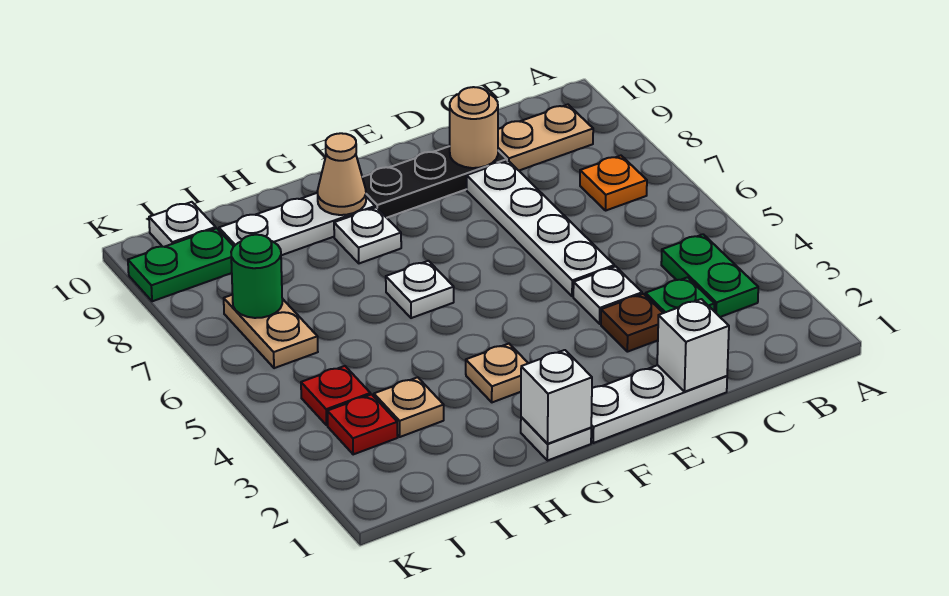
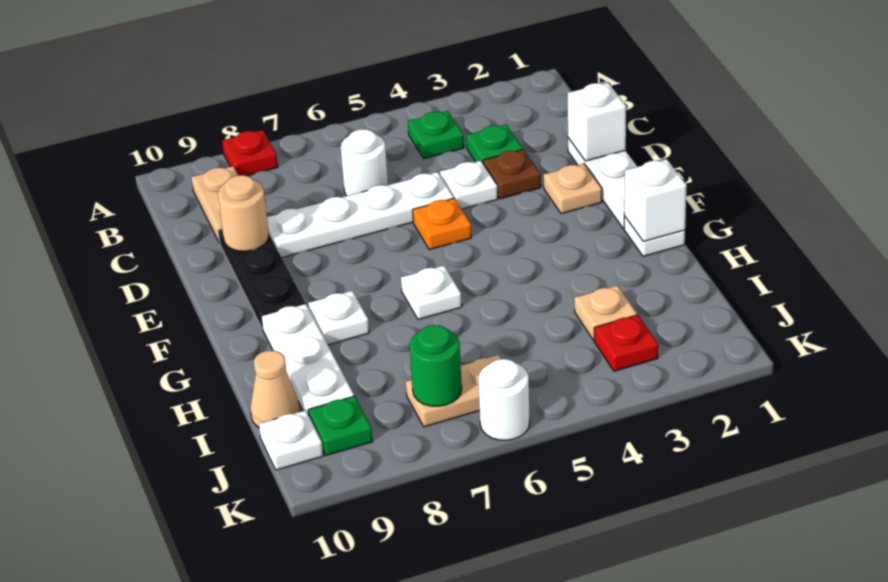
green 1x2 plate [661,234,758,317] -> green 1x1 plate [408,111,464,159]
orange 1x1 plate [580,156,647,211] -> orange 1x1 plate moved to [413,198,471,250]
none -> white 1x1 round brick [341,129,388,196]
tan 1x1 plate [466,344,528,402] -> tan 1x1 plate moved to [543,164,602,214]
tan 1x1 cone [317,133,366,215] -> tan 1x1 cone moved to [250,350,300,427]
red 1x1 plate [301,366,370,425] -> red 1x1 plate moved to [222,130,278,176]
green 1x2 plate [128,228,234,301] -> green 1x1 plate [308,396,373,455]
none -> white 1x1 round brick [478,359,530,440]

